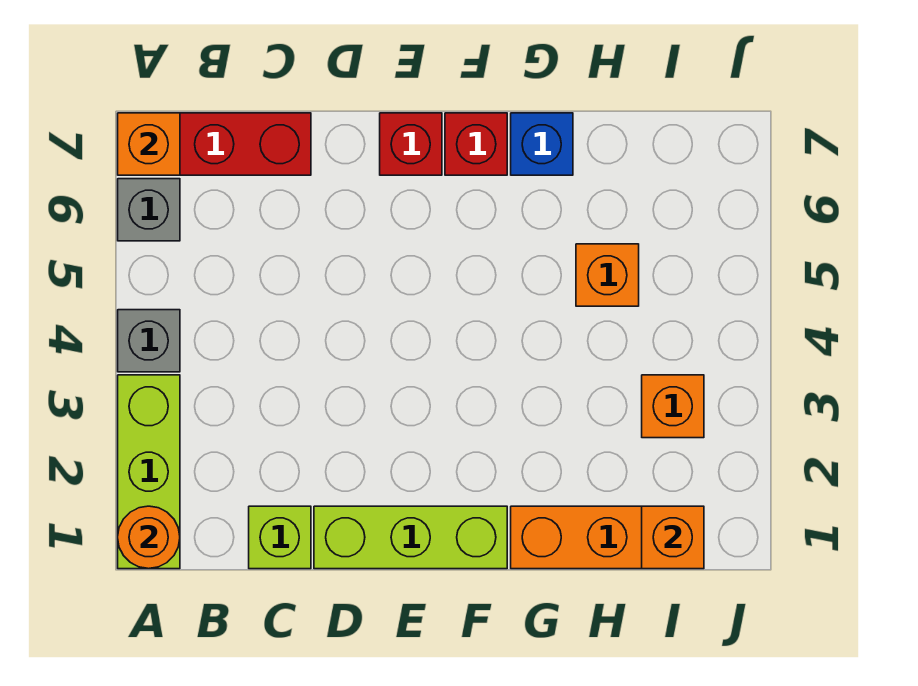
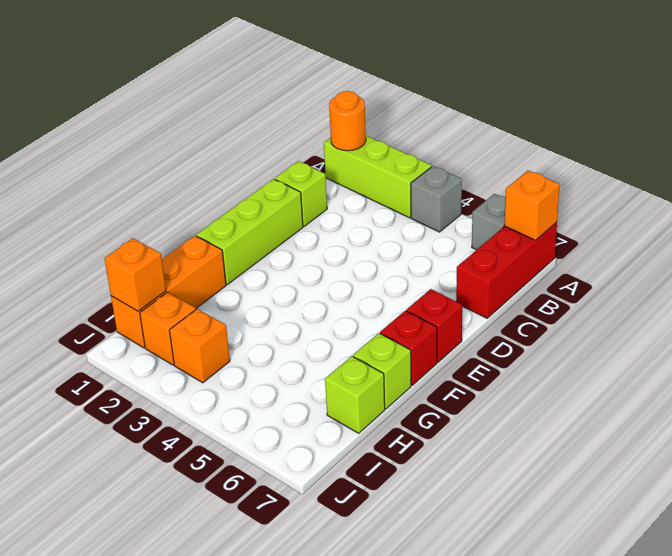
blue 1x1 brick [511,113,573,175] -> lime 1x1 brick [353,333,411,409]
orange 1x1 brick [576,244,639,306] -> orange 1x1 brick moved to [140,292,196,365]
none -> lime 1x1 brick [325,356,385,433]

